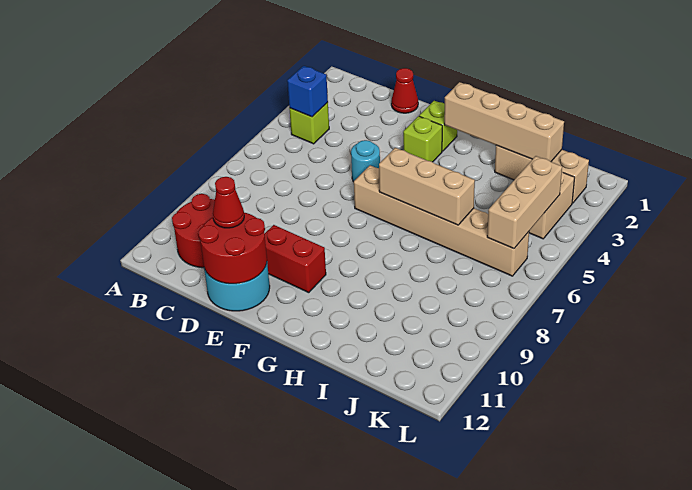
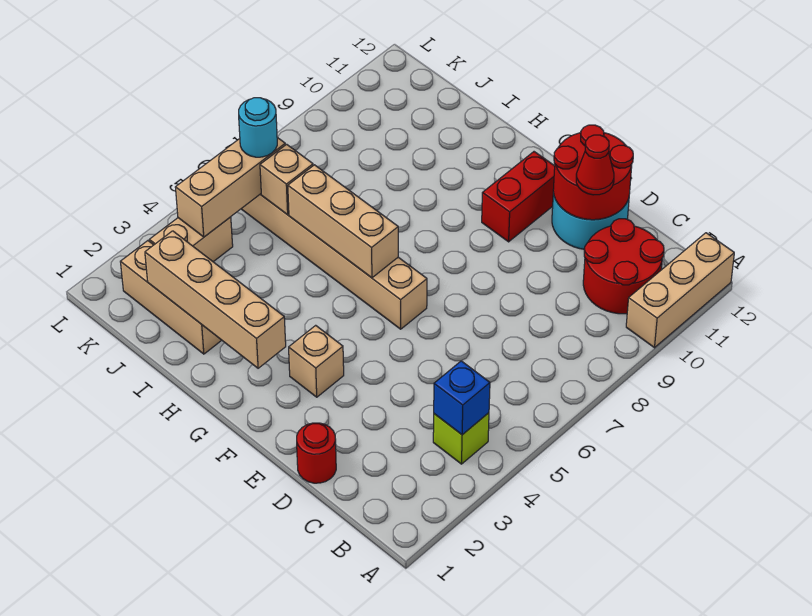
none -> tan 1x3 brick [626,233,734,348]
red 1x1 cone [391,68,418,113] -> red 1x1 round brick [297,423,336,483]
cyan 1x1 round brick [351,140,380,182] -> cyan 1x1 round brick moved to [239,98,277,157]
red 1x2 brick [265,225,326,293] -> red 1x2 brick turned to [482,152,555,242]
lime 1x1 brick [419,101,457,151] -> none
lime 1x1 brick [403,116,442,162] -> tan 1x1 brick [289,325,344,397]
none -> tan 1x1 brick [260,144,313,215]

